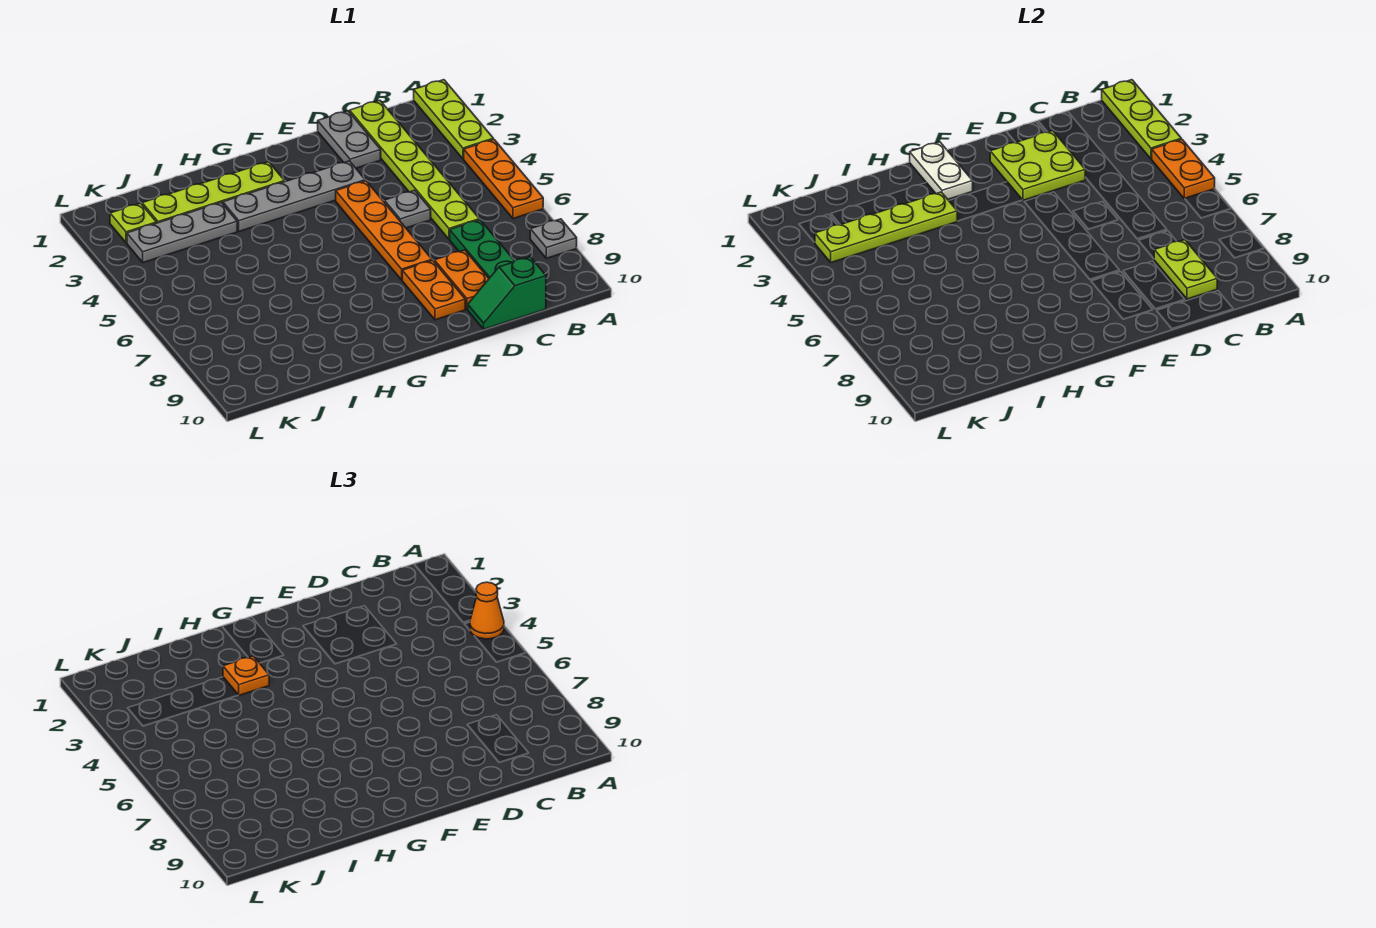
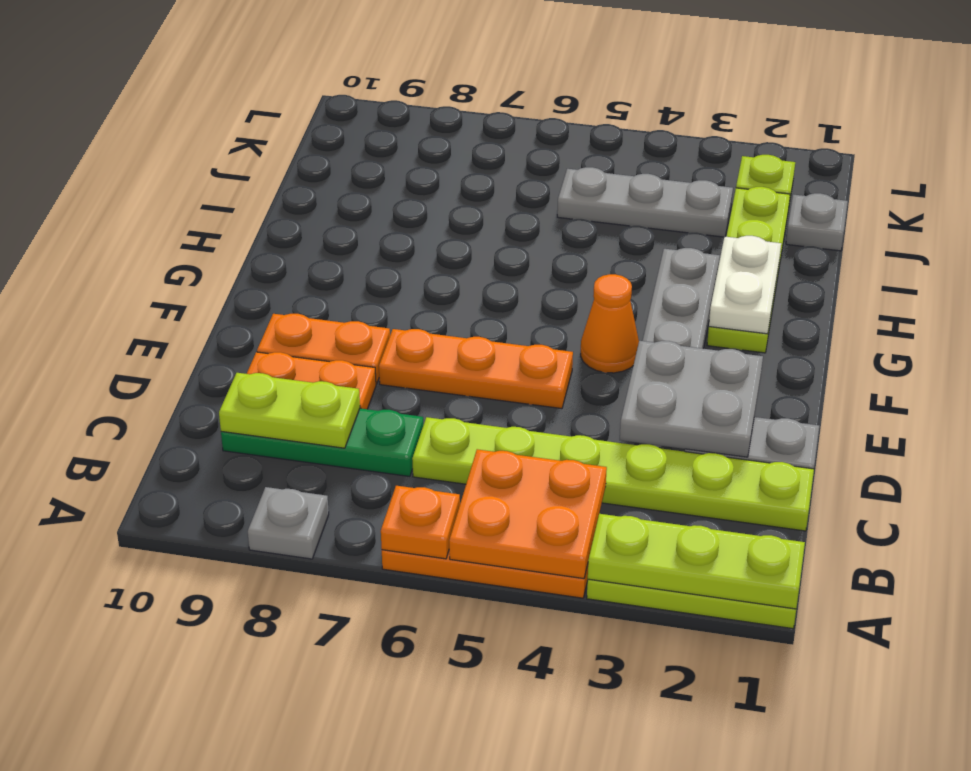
orange 1x2 plate [1152,139,1215,199] -> orange 2x2 plate [449,449,607,579]
orange 1x1 cone [470,582,504,639] -> orange 1x1 cone moved to [581,274,639,373]
green 1x2 slope [468,257,546,329] -> none
lime 2x2 plate [990,131,1085,200] -> grey 2x2 plate [620,341,763,457]
grey 1x1 plate [384,190,431,228] -> grey 1x1 plate moved to [786,193,848,251]
orange 1x4 plate [336,181,432,280] -> orange 1x3 plate [379,329,573,409]
white 1x2 plate [910,142,973,199] -> white 1x2 plate turned to [709,236,781,334]
lime 1x4 plate [815,192,957,263] -> none
orange 1x1 plate [223,656,269,695] -> orange 1x1 plate moved to [381,486,460,559]
grey 1x3 plate [127,203,237,263] -> grey 1x3 plate turned to [557,167,733,237]

